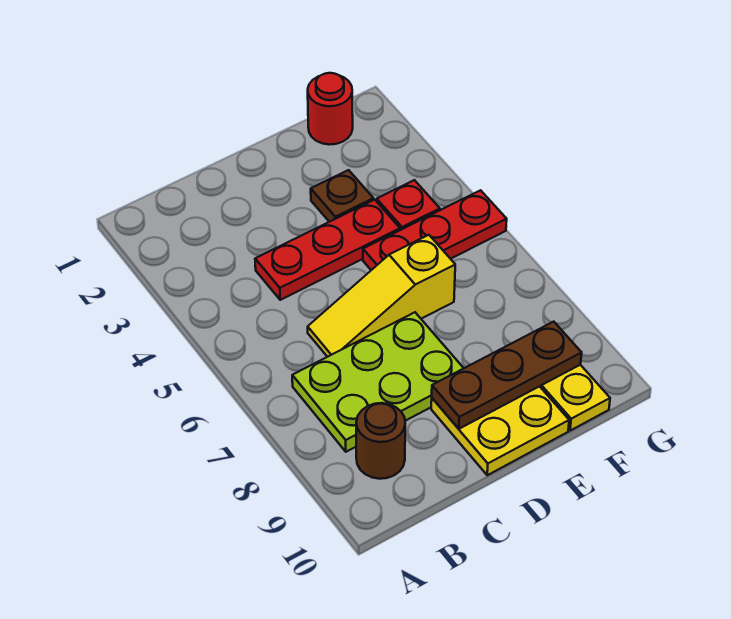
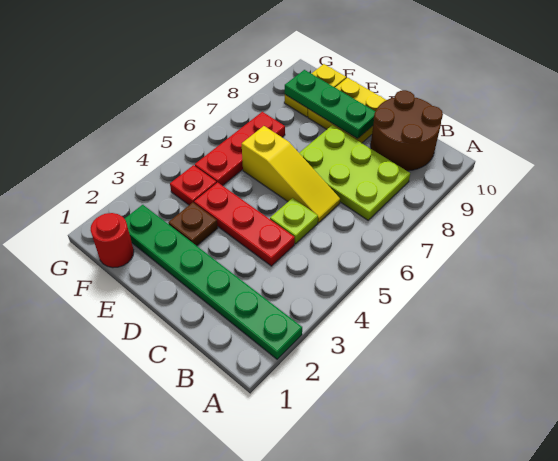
none -> green 1x6 plate [125,205,302,359]
brown 1x1 round brick [356,403,405,479] -> brown 2x2 round brick [371,90,443,171]
none -> lime 1x1 plate [270,198,318,244]
brown 1x3 plate [432,322,582,429] -> green 1x3 plate [285,70,375,139]
red 1x3 plate [363,190,507,270] -> red 1x3 plate turned to [195,112,285,186]

